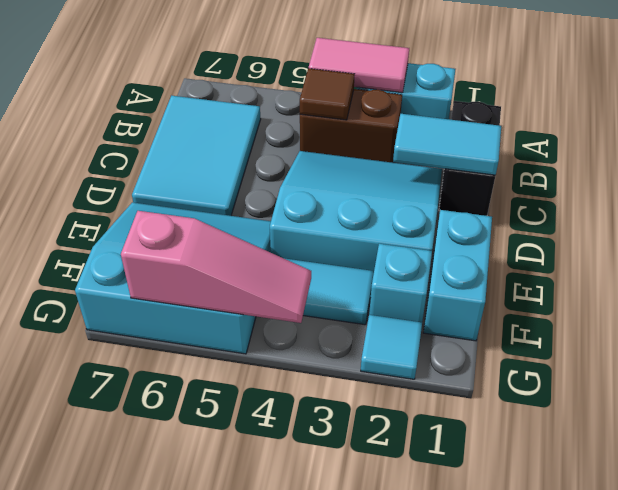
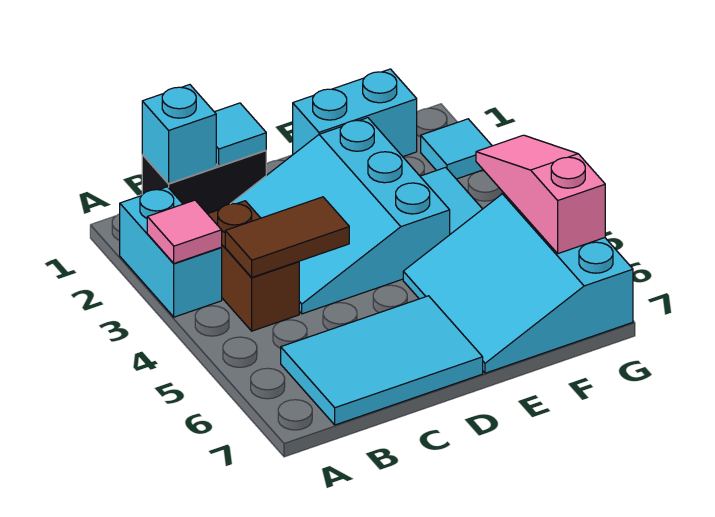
pink 1x2 tile [309,38,409,93] -> pink 1x1 tile [147,200,222,263]
brown 1x1 tile [300,68,355,120] -> brown 1x2 tile [225,197,349,277]
cyan 1x2 tile [393,114,501,175] -> cyan 1x1 tile [215,103,266,166]
cyan 1x1 brick [369,244,432,322] -> cyan 1x1 brick moved to [142,85,216,183]

